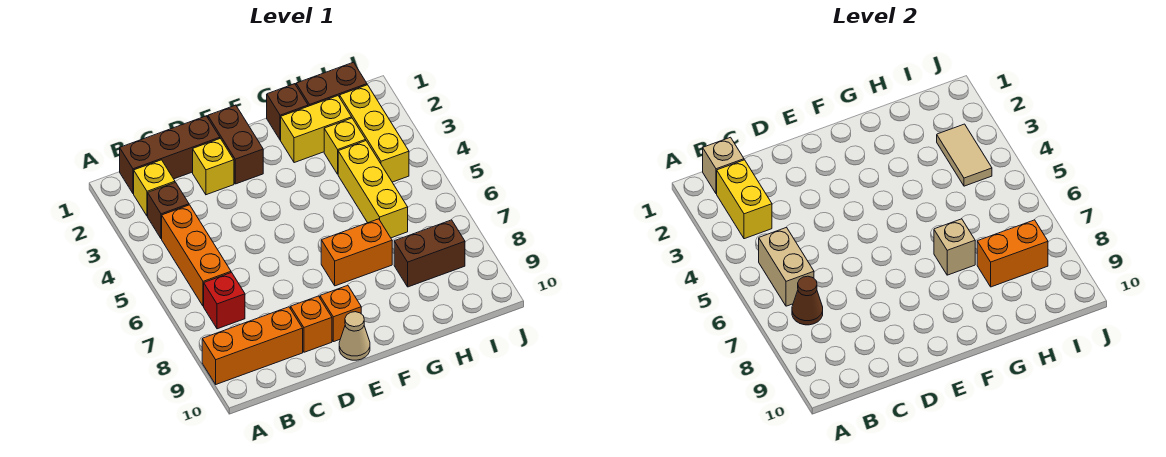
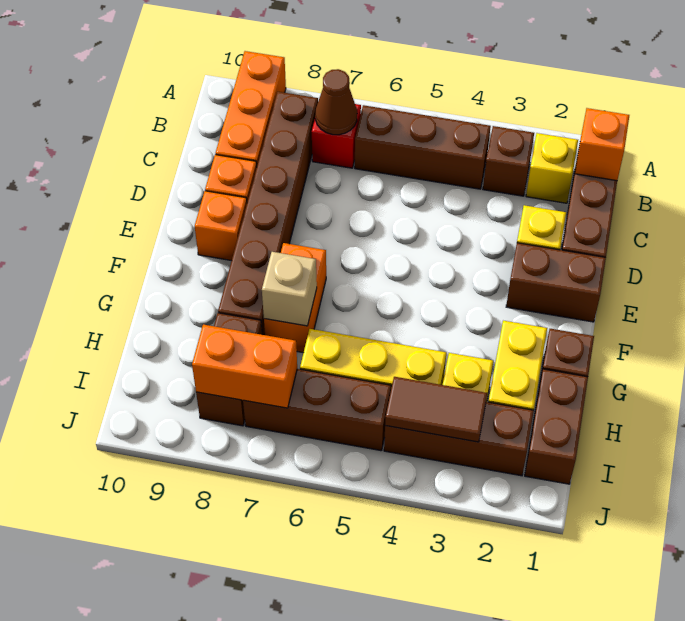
tan 1x1 brick [703,137,744,194] -> orange 1x1 brick [575,108,629,181]
yellow 1x2 brick [717,160,772,239] -> none
orange 1x3 brick [162,205,231,306] -> brown 1x3 brick [355,105,491,189]
tan 1x2 brick [759,227,814,306] -> none
none -> brown 1x6 brick [218,92,318,335]
tan 1x1 cone [339,312,370,360] -> none
orange 1x2 brick [977,220,1048,287] -> orange 1x2 brick turned to [192,325,297,408]
yellow 1x3 brick [340,85,409,182] -> brown 1x3 brick [384,402,534,476]
tan 1x2 tile [937,124,992,186] -> brown 1x2 tile [385,377,487,442]
none -> brown 1x3 brick [243,369,391,451]

